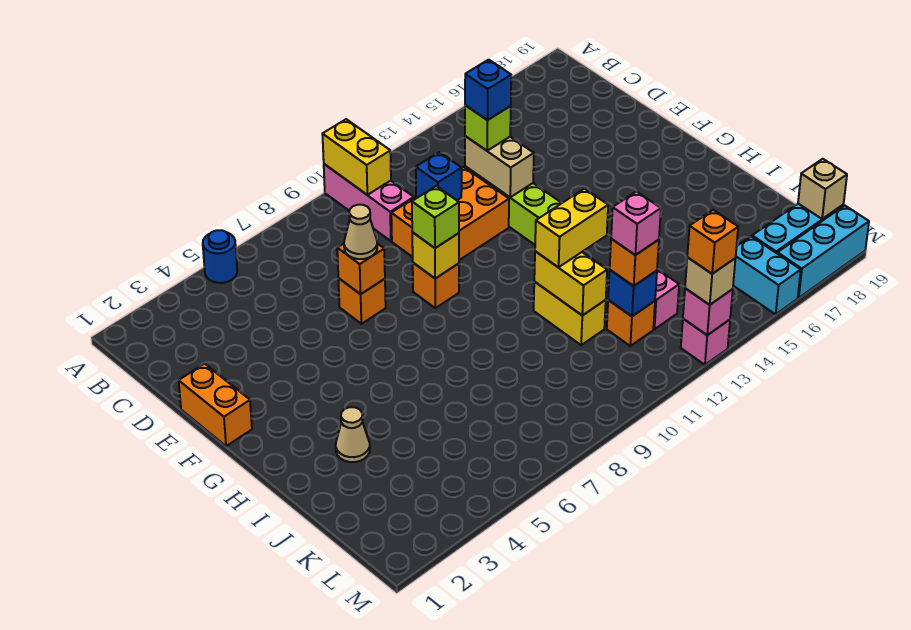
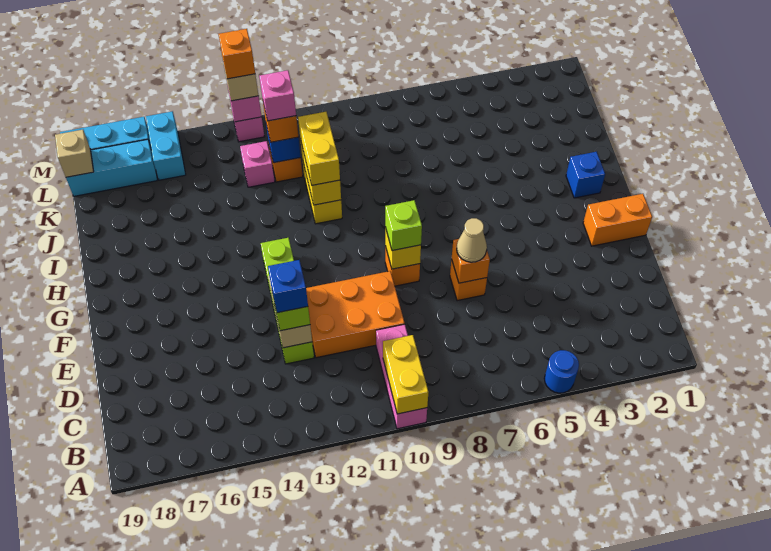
blue 1x1 brick [416,152,462,200] -> blue 1x1 brick moved to [566,152,605,198]
orange 1x2 brick [179,364,252,446] -> orange 1x2 brick turned to [583,194,652,246]
tan 1x1 cone [336,407,370,462] -> none
yellow 1x2 brick [535,189,608,267] -> yellow 1x2 brick turned to [298,112,340,185]

